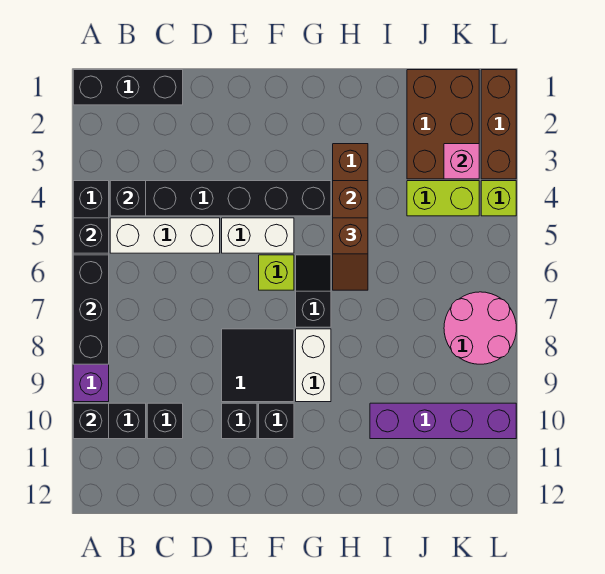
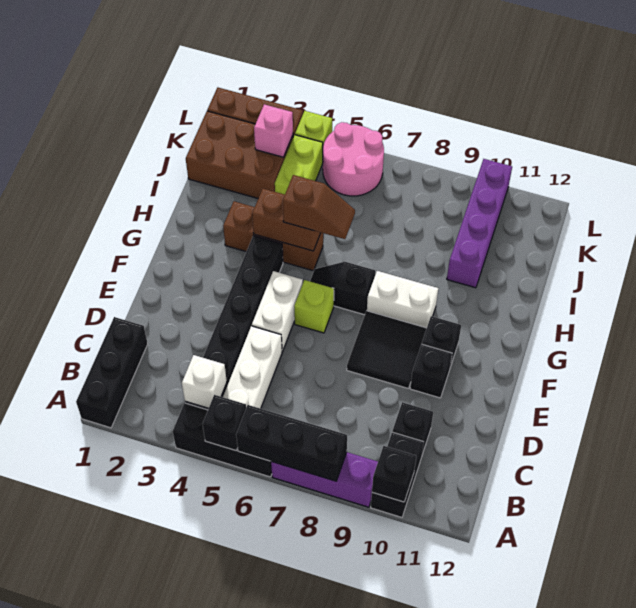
black 1x1 brick [110,181,146,216] -> white 1x1 brick [182,355,227,408]
pink 2x2 round brick [444,292,516,364] -> pink 2x2 round brick moved to [323,122,384,196]

